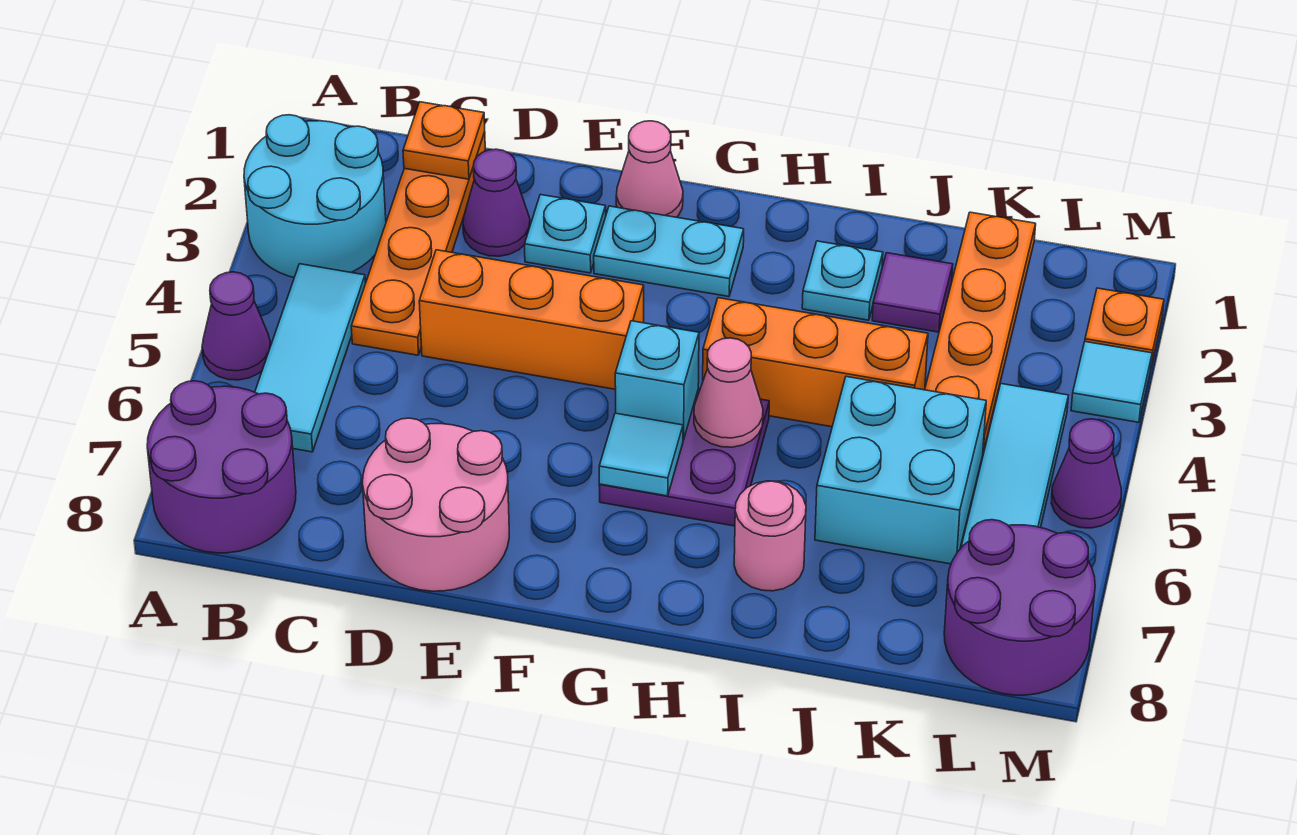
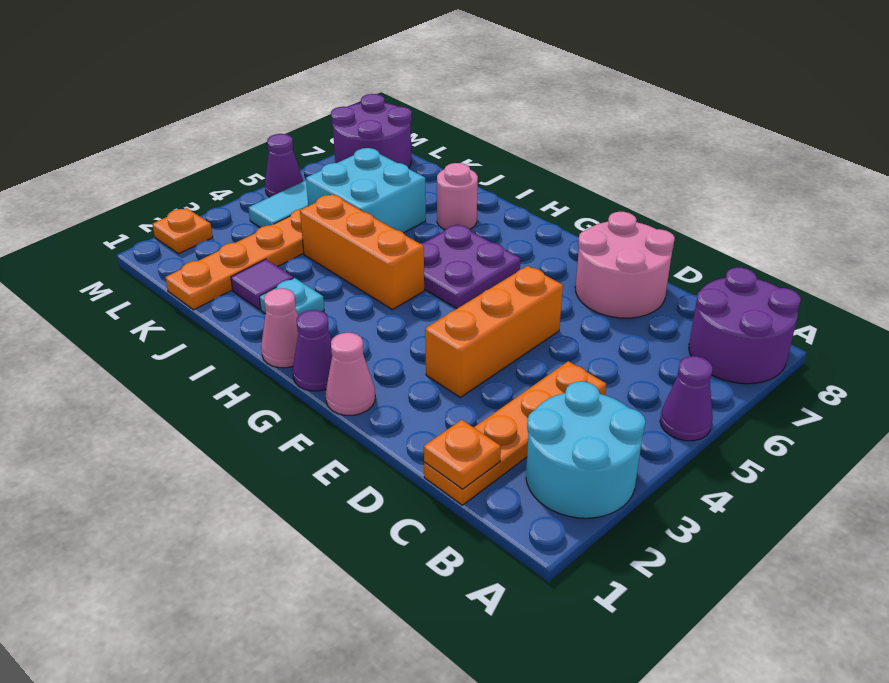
cyan 1x3 tile [255,264,365,452] -> none
purple 1x1 cone [463,149,530,256] -> purple 1x1 cone moved to [293,310,332,391]
orange 1x3 brick [419,250,644,389] -> orange 1x3 brick turned to [425,266,563,397]
cyan 1x1 plate [525,195,606,273] -> none
cyan 1x2 plate [594,206,744,297] -> none
cyan 1x1 brick [615,321,699,440] -> none
cyan 1x1 tile [599,413,683,496] -> none
pink 1x1 cone [694,338,763,447] -> pink 1x1 cone moved to [261,288,298,368]
cyan 1x1 tile [1071,342,1152,422] -> none

